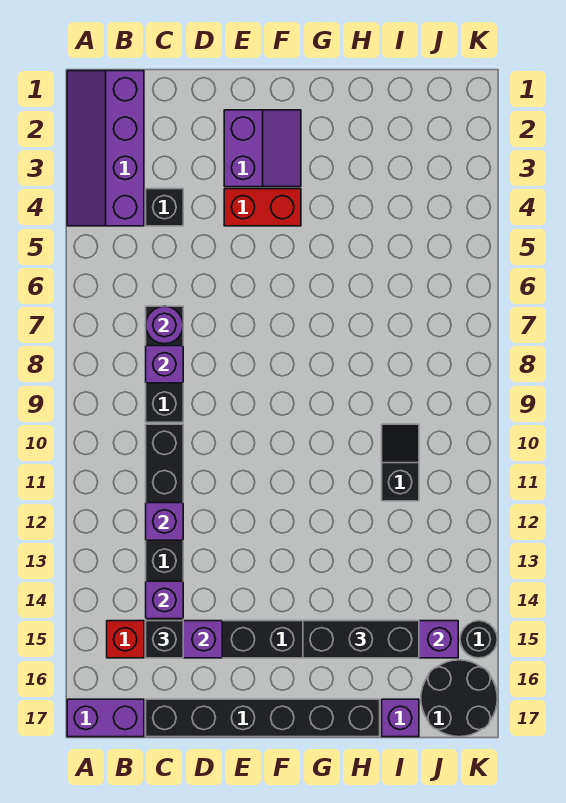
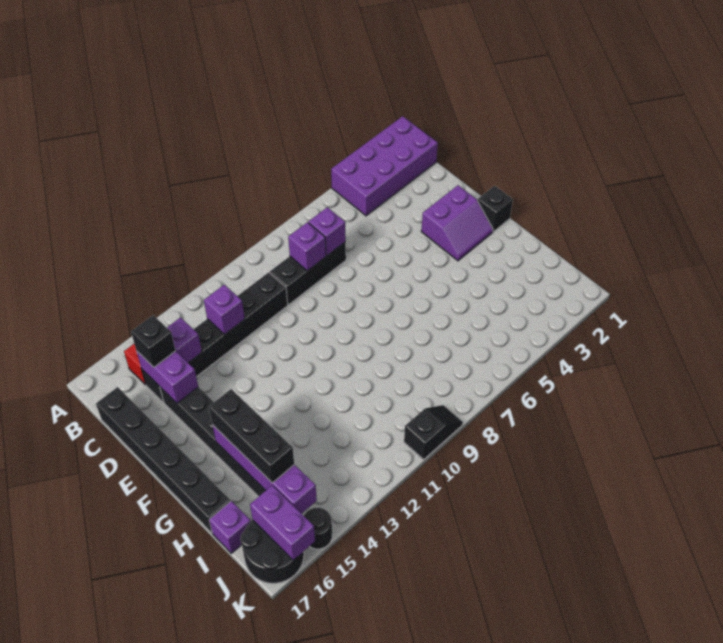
purple 2x4 slope [67,71,144,226] -> purple 2x4 brick [331,116,438,216]
purple 1x2 brick [67,699,144,737] -> purple 1x2 brick moved to [250,485,315,560]
black 1x1 brick [146,189,183,226] -> black 1x1 brick moved to [478,186,513,232]
purple 1x1 round brick [146,306,183,344] -> purple 1x1 brick [308,207,346,255]
red 1x2 brick [224,189,301,226] -> none
black 1x2 slope [382,424,419,501] -> black 1x2 slope moved to [404,405,463,460]

